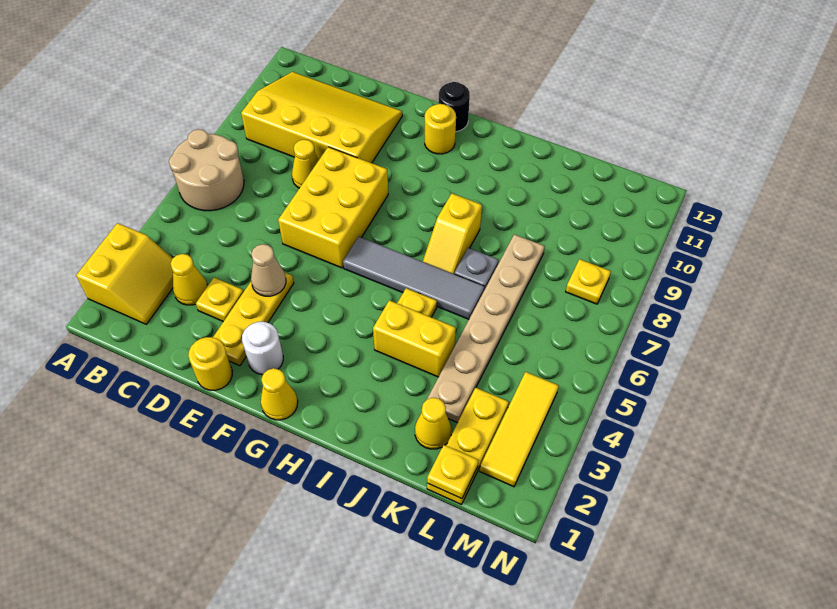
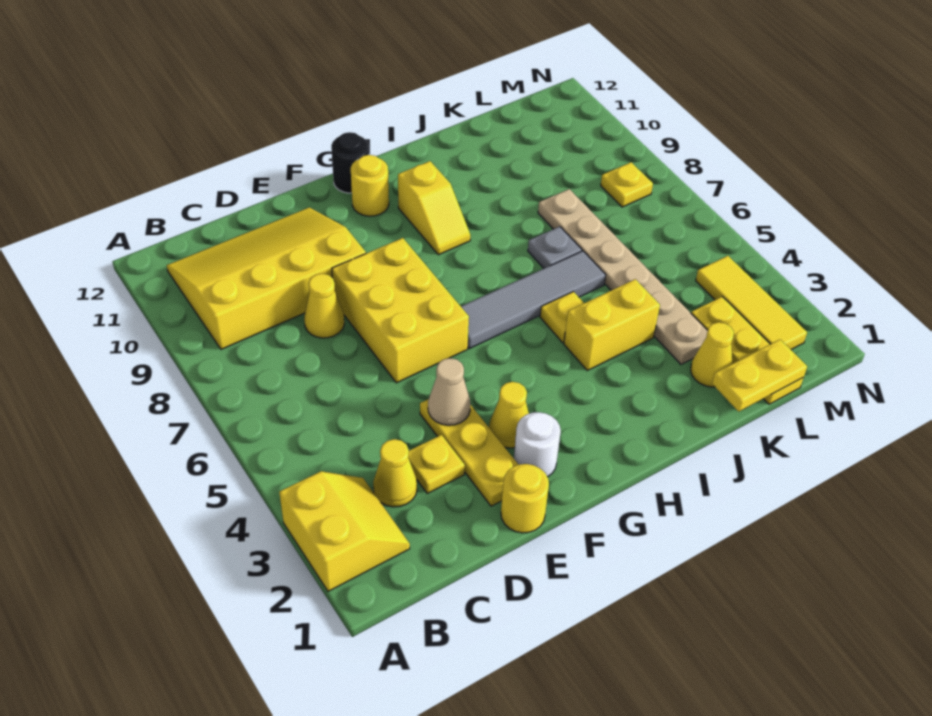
tan 2x2 round brick [169,129,244,211] -> none
yellow 1x1 cone [261,368,298,420] -> yellow 1x1 cone moved to [489,382,529,448]
yellow 1x2 slope [423,193,482,274] -> yellow 1x2 slope moved to [398,161,470,255]
yellow 1x1 plate [427,445,479,499] -> yellow 1x2 plate [712,340,807,412]

